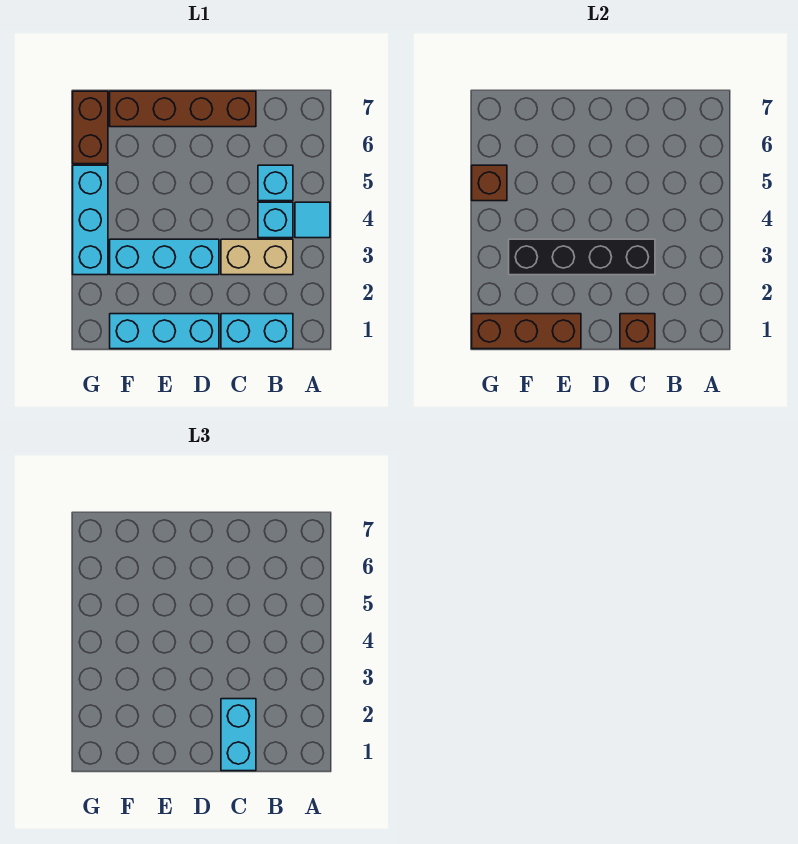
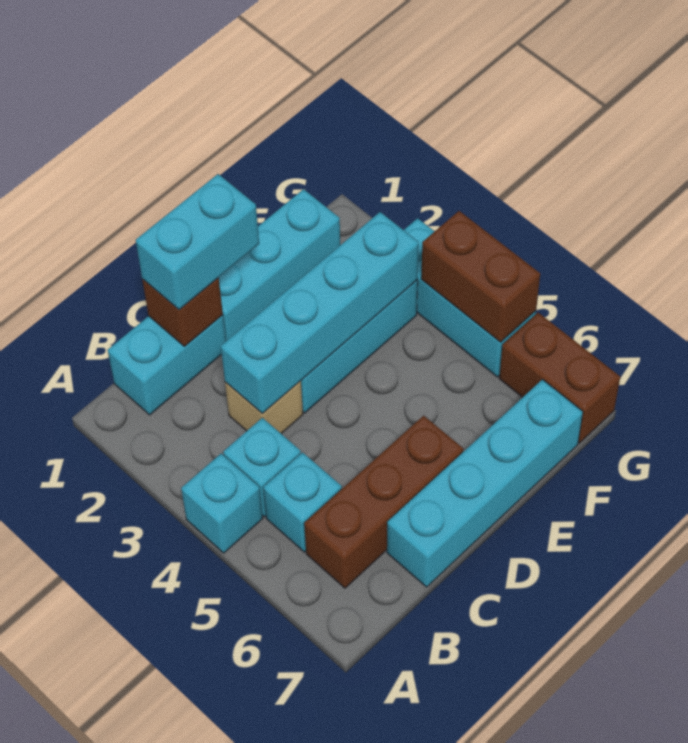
cyan 1x1 tile [295,202,330,238] -> cyan 1x1 brick [181,454,263,553]
tan 1x2 brick [221,239,293,275] -> tan 1x1 brick [225,381,303,434]
cyan 1x2 brick [221,699,256,771] -> cyan 1x2 brick turned to [136,174,259,310]
black 1x4 brick [509,239,655,275] -> cyan 1x4 brick [221,212,419,414]
brown 1x4 brick [110,91,256,127] -> cyan 1x4 brick [387,380,583,587]
brown 1x3 brick [472,314,581,349] -> brown 1x3 brick moved to [304,416,463,588]
brown 1x1 brick [472,165,507,201] -> brown 1x2 brick [421,211,540,342]

